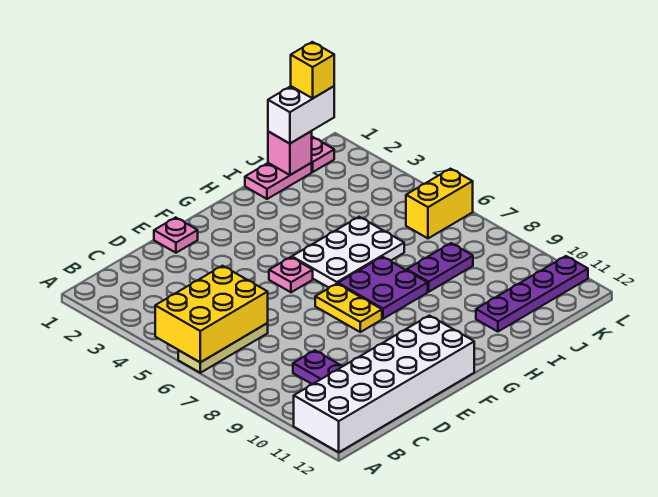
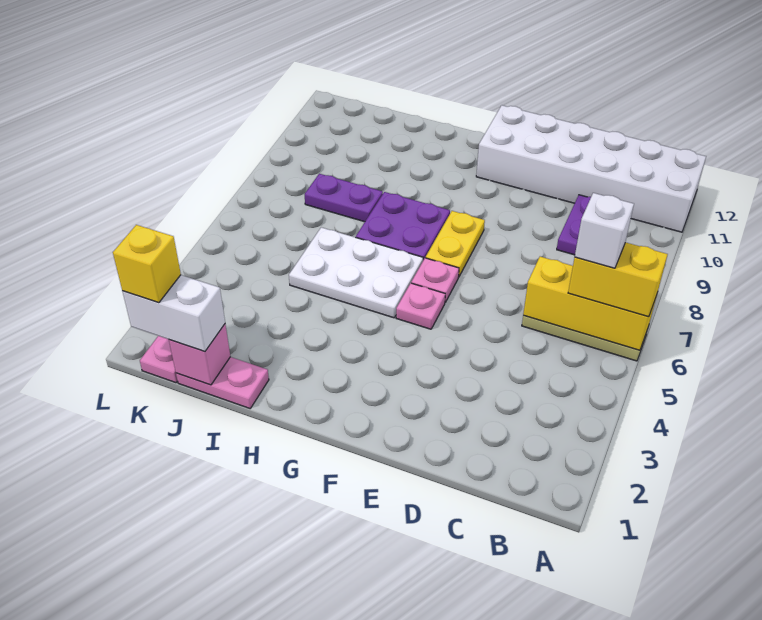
yellow 2x3 brick [155,266,268,362] -> yellow 1x3 brick [523,257,657,350]
none -> white 1x1 brick [575,193,634,268]
pink 1x1 plate [154,217,198,253] -> pink 1x1 plate moved to [411,258,459,302]
purple 1x4 plate [476,256,588,332] -> none
yellow 1x2 brick [406,169,473,238] -> yellow 1x2 brick moved to [568,242,668,317]

